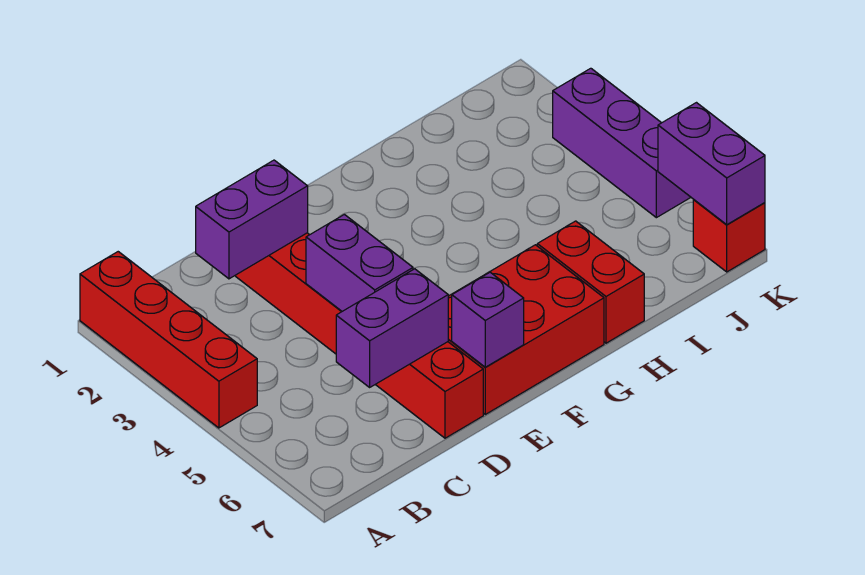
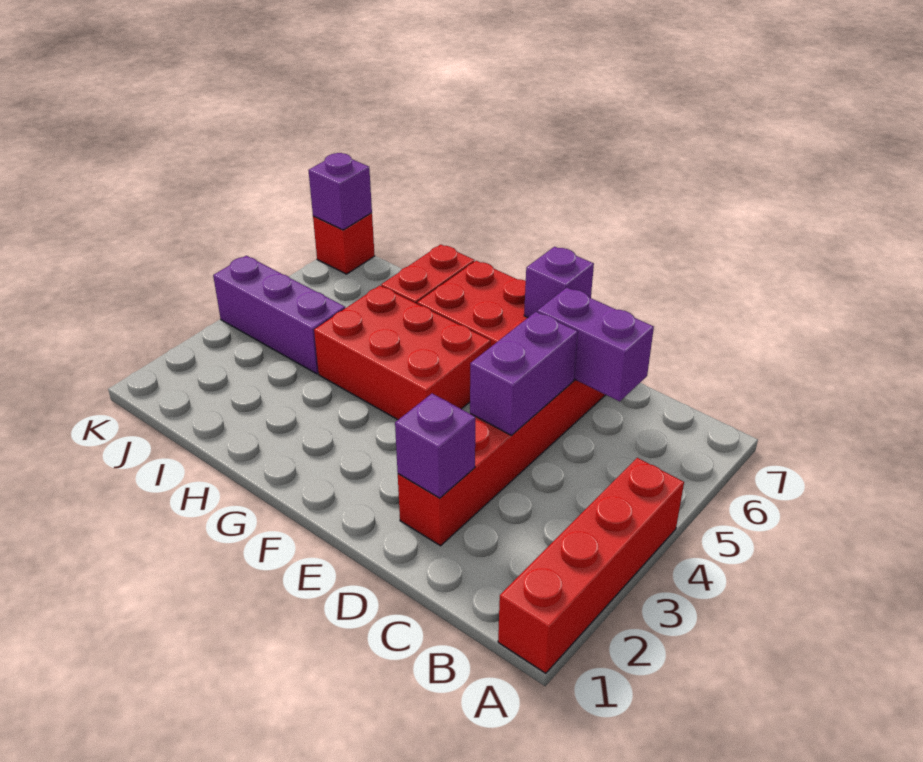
purple 1x2 brick [196,160,308,279] -> purple 1x1 brick [395,394,475,498]
none -> red 2x3 brick [314,286,490,420]
purple 1x3 brick [553,68,691,218] -> purple 1x3 brick turned to [213,256,345,374]
purple 1x2 brick [658,103,765,225] -> purple 1x1 brick [308,153,372,230]

